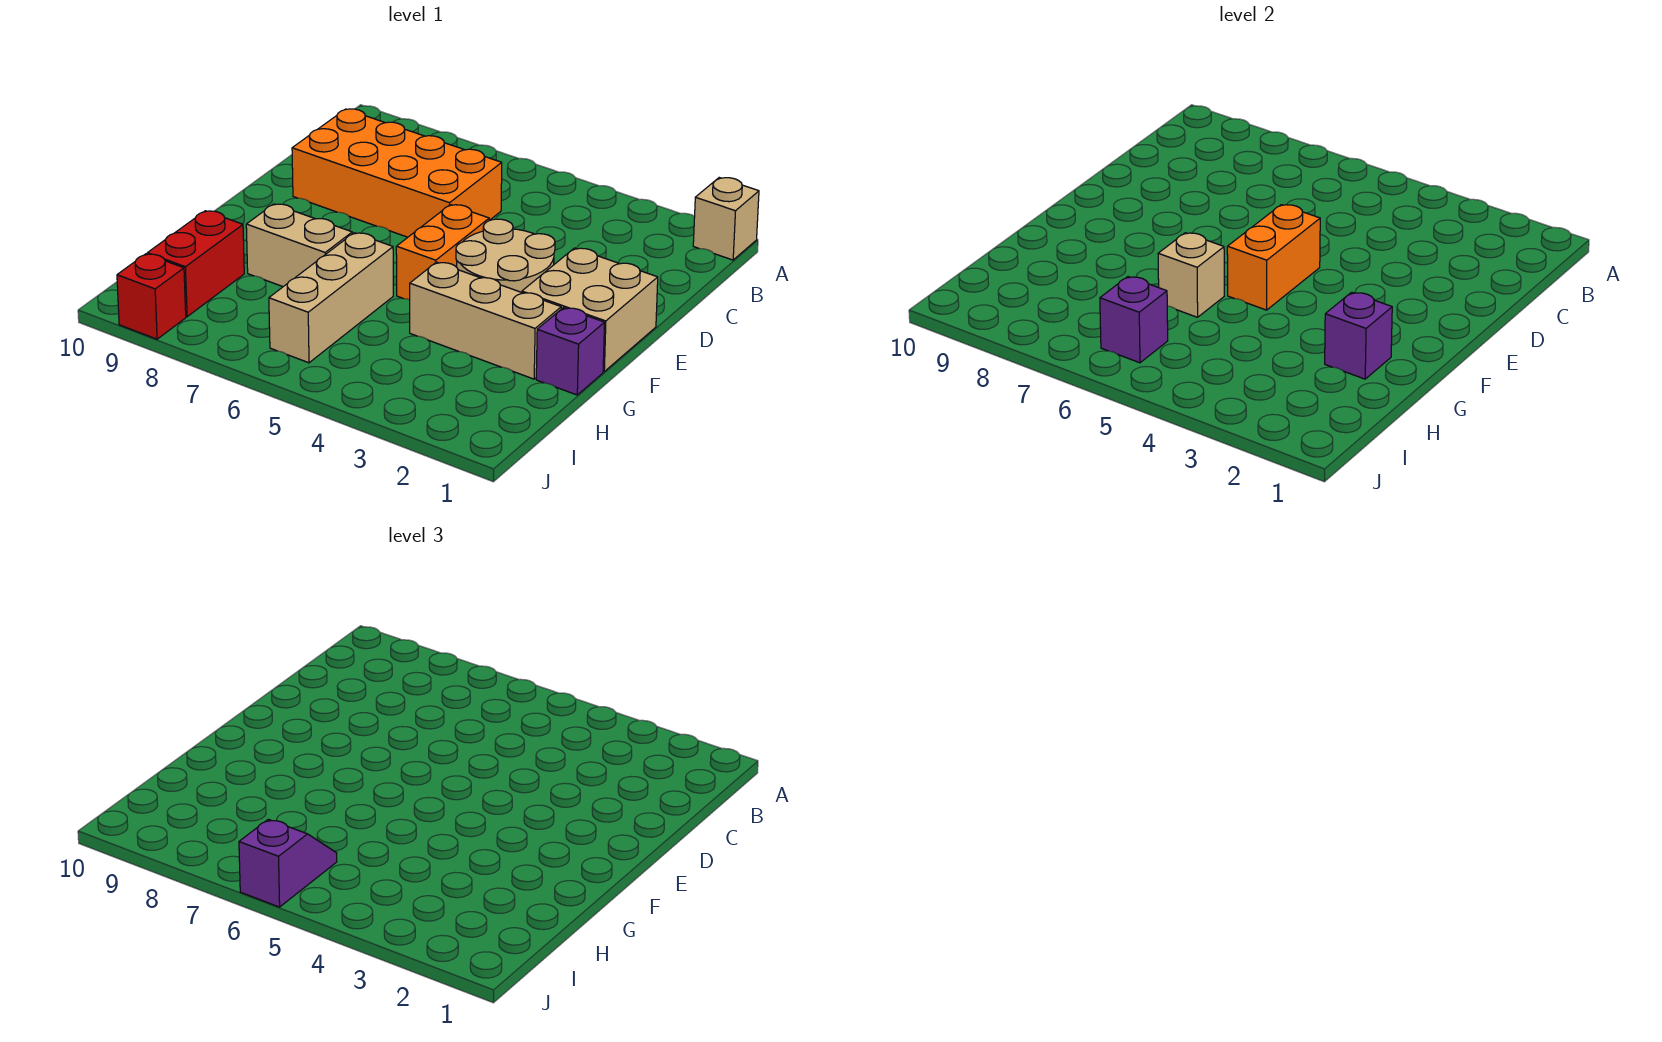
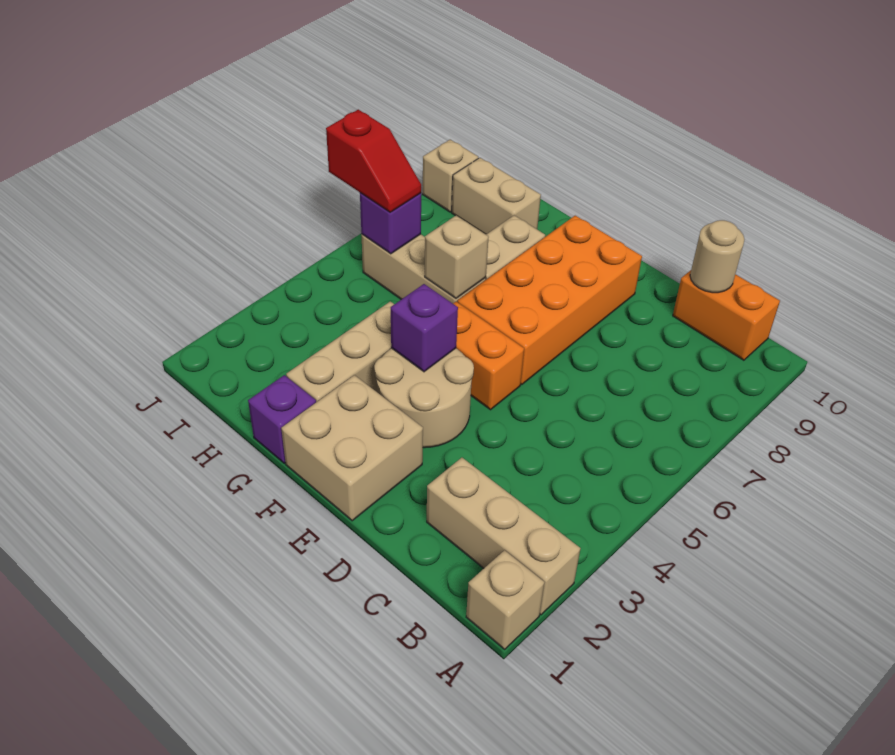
none -> tan 1x3 brick [427,458,580,615]
orange 2x4 brick [292,109,502,237] -> orange 2x4 brick moved to [458,216,642,385]
none -> tan 1x1 round brick [690,220,744,293]
orange 1x2 brick [1227,205,1320,310] -> orange 1x2 brick moved to [673,270,780,360]
purple 1x1 brick [1325,292,1392,379] -> purple 1x1 brick moved to [391,284,458,372]
red 1x2 brick [147,211,244,317] -> tan 1x2 brick [452,158,541,234]
purple 1x2 slope [239,819,337,907] -> red 1x2 slope [326,110,421,212]
red 1x1 brick [117,254,186,339] -> tan 1x1 brick [423,140,478,212]

